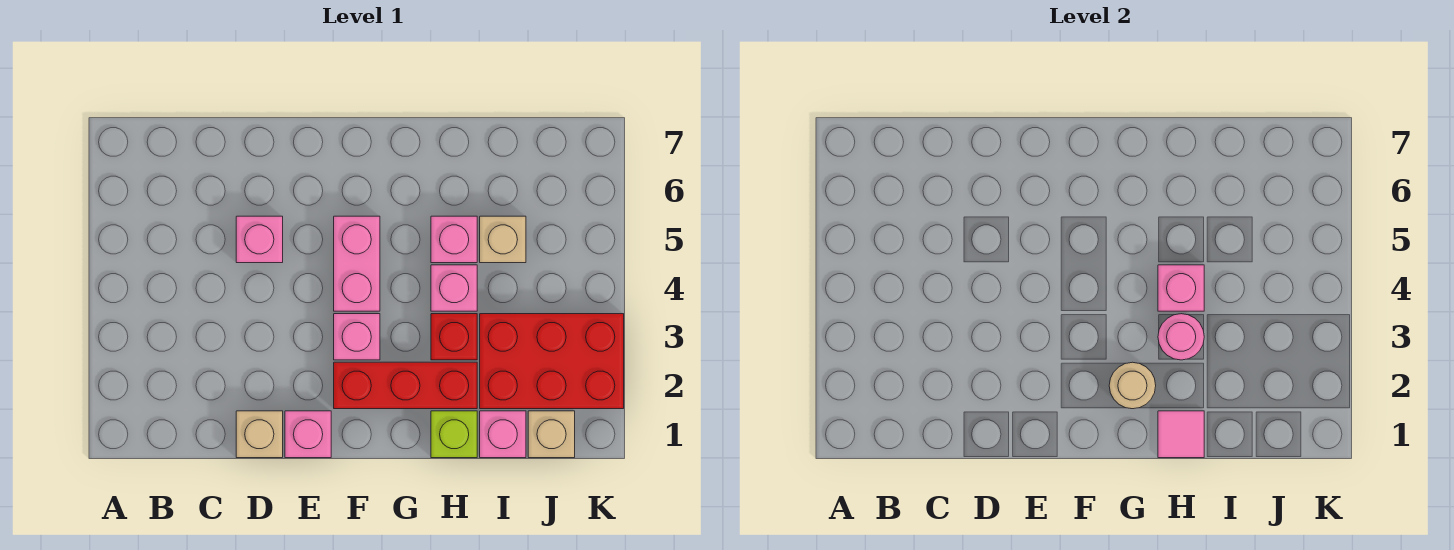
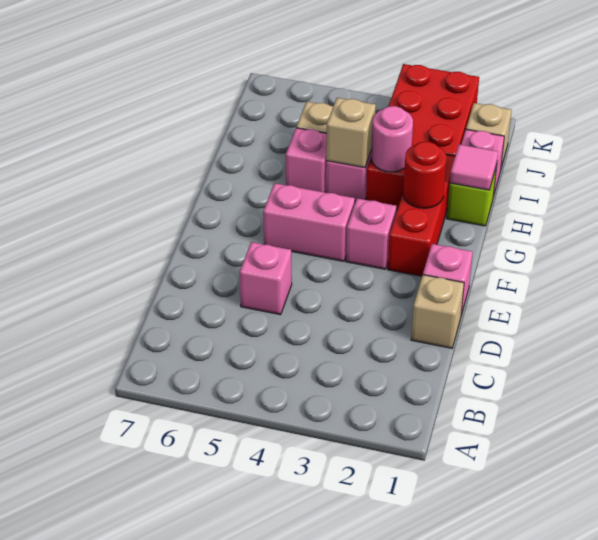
tan 1x1 round brick [1109,362,1156,409] -> red 1x1 round brick [403,142,447,208]
pink 1x1 brick [1158,265,1204,311] -> tan 1x1 brick [326,98,376,168]

